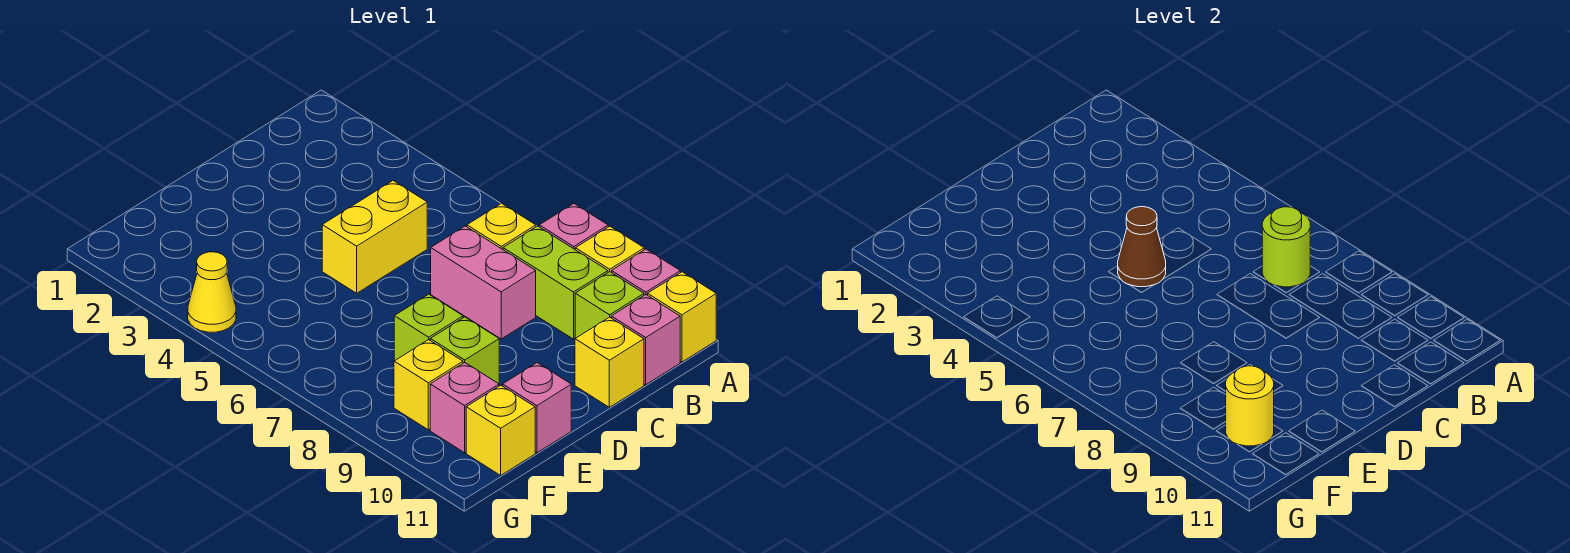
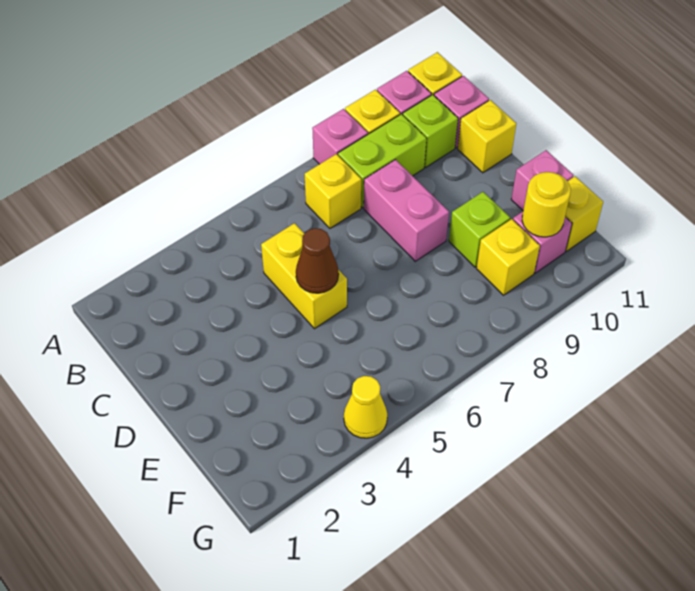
lime 1x1 round brick [1262,207,1310,287] -> none
pink 1x2 brick [431,226,536,339] -> pink 1x2 brick turned to [364,160,449,261]
lime 1x1 brick [394,294,463,361] -> none

